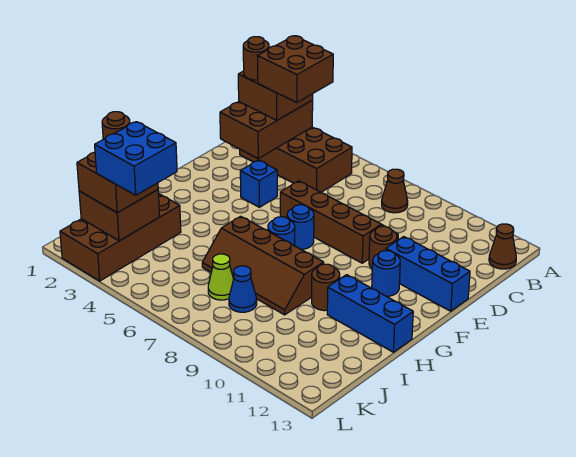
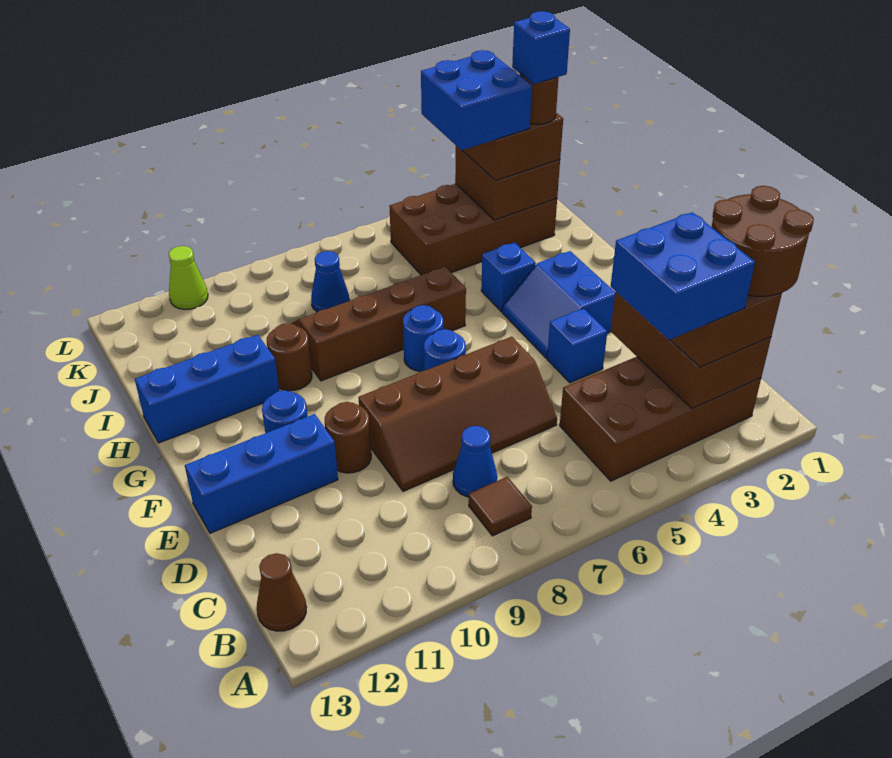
brown 2x2 brick [257,36,333,103] -> blue 2x2 brick [611,212,755,340]
brown 1x1 cone [382,169,408,213] -> brown 1x1 tile [469,477,532,536]
brown 1x1 round brick [243,37,269,80] -> brown 2x2 round brick [712,186,814,296]
none -> blue 1x1 cone [453,426,497,497]
none -> blue 2x2 slope [502,251,615,358]
none -> blue 1x1 brick [481,242,536,312]
brown 2x4 brick [60,193,181,281] -> brown 2x4 brick turned to [389,184,557,275]
none -> blue 1x1 brick [512,11,570,84]
lime 1x1 cone [208,254,234,300] -> lime 1x1 cone moved to [169,246,208,309]

